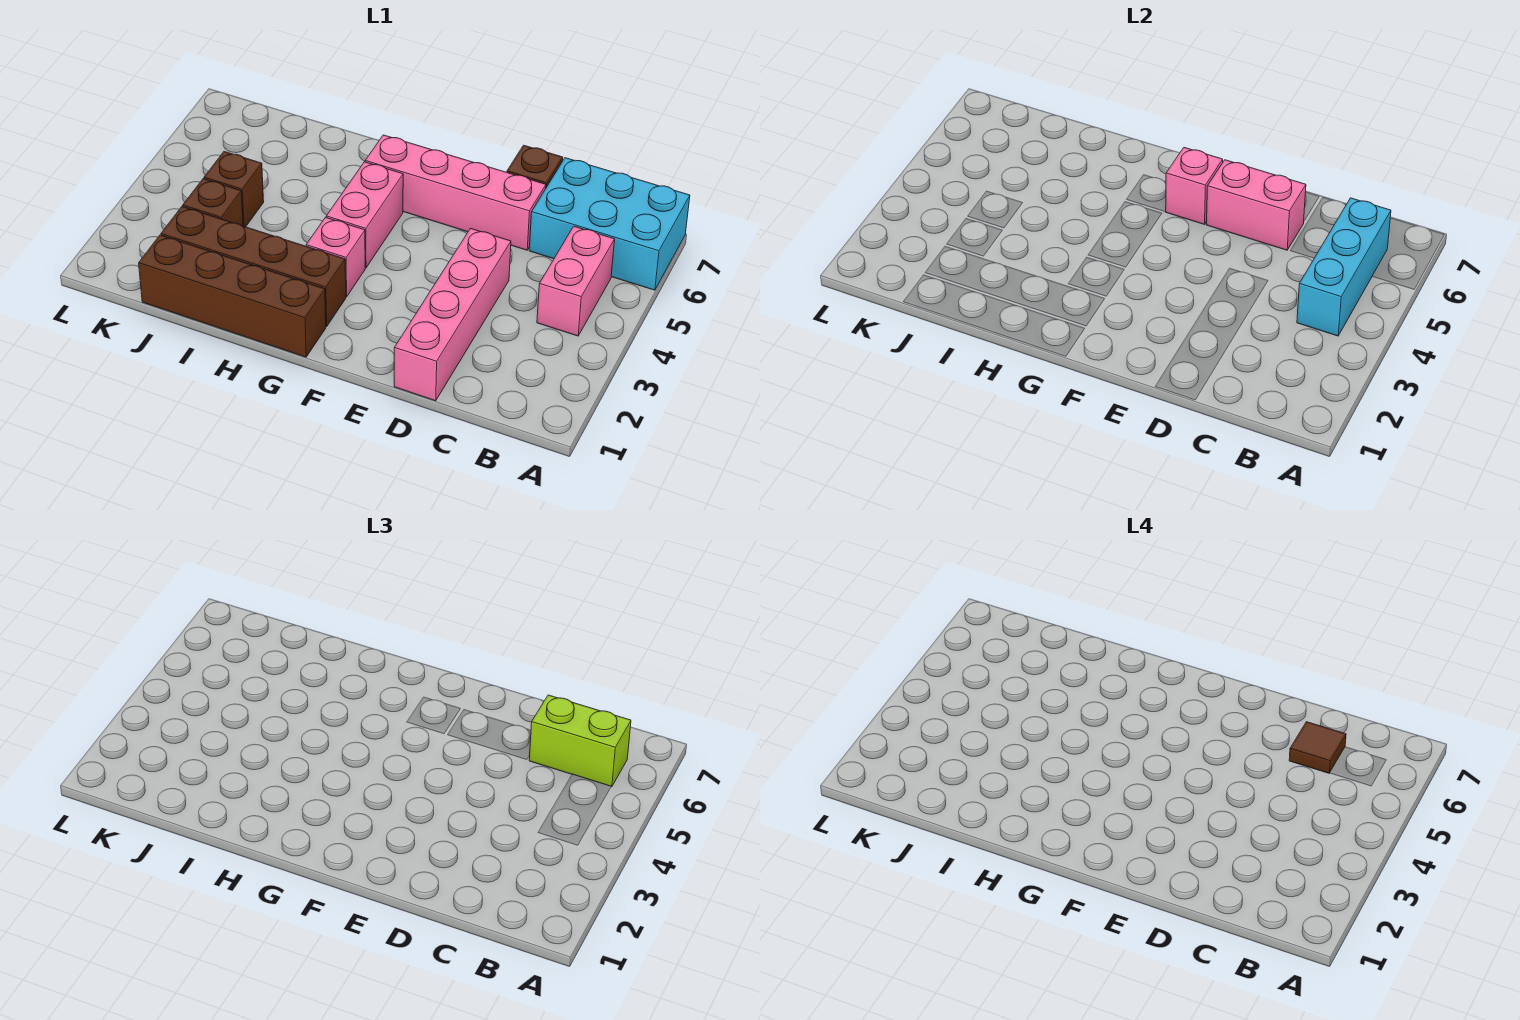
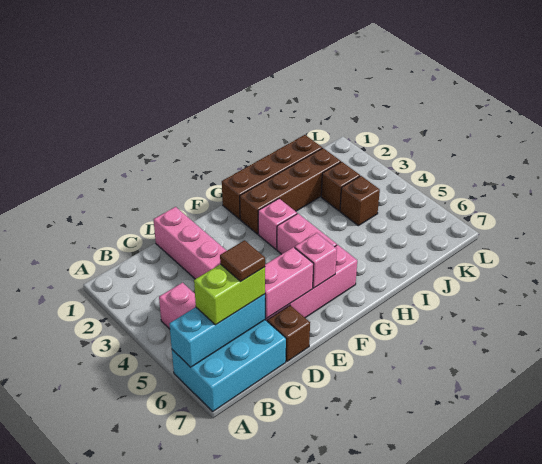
cyan 1x3 brick [1297,198,1391,336] -> cyan 1x3 brick turned to [169,294,265,367]

